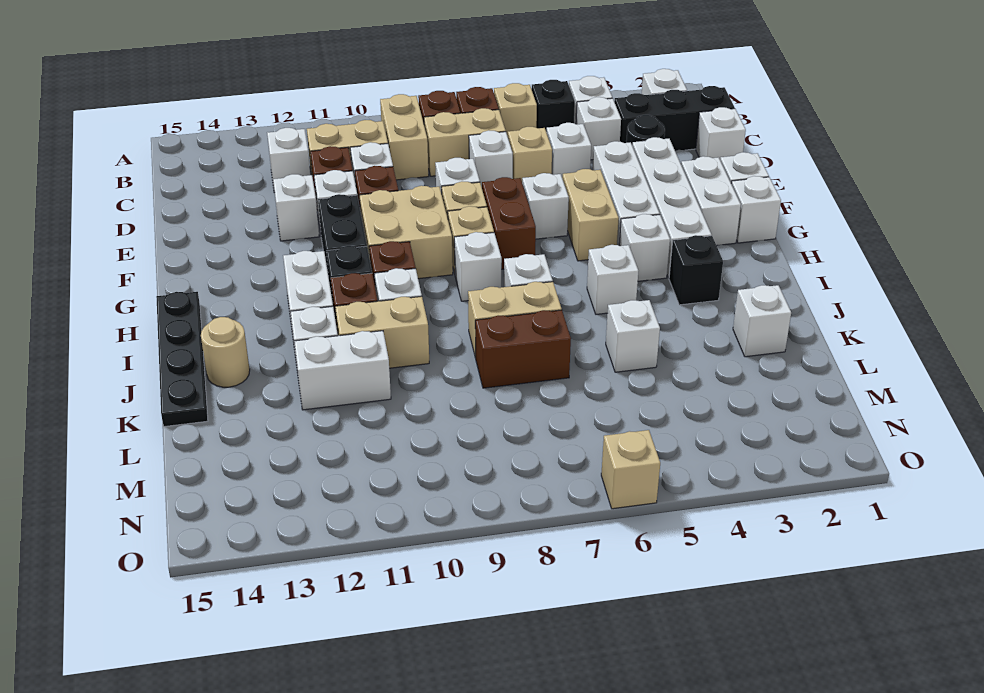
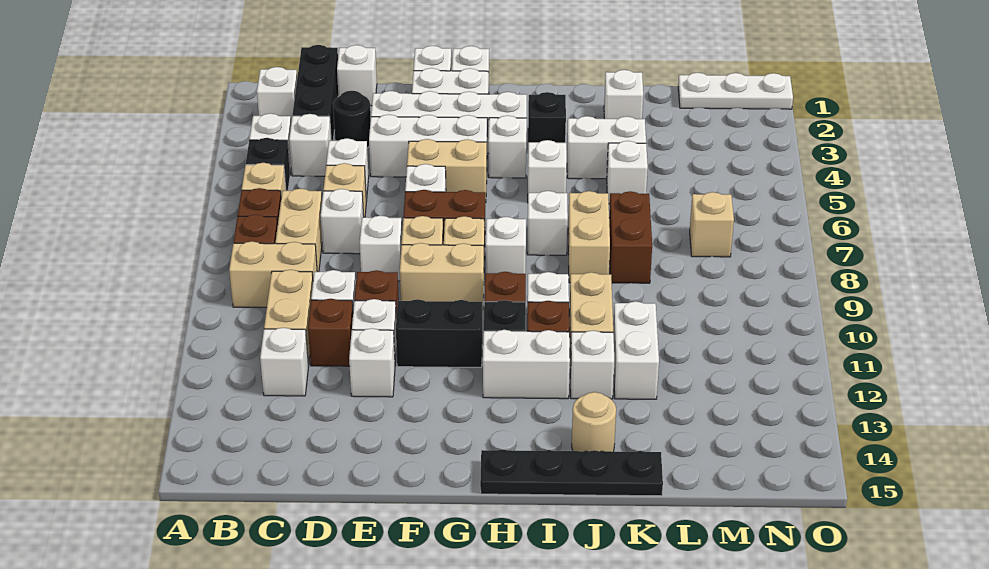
tan 2x2 brick [359,186,453,279] -> tan 1x2 brick [400,243,484,310]
none -> white 1x2 brick [567,116,646,179]
none -> white 1x3 plate [678,73,793,109]
tan 1x1 brick [601,430,660,509] -> tan 1x1 brick moved to [690,192,734,257]

